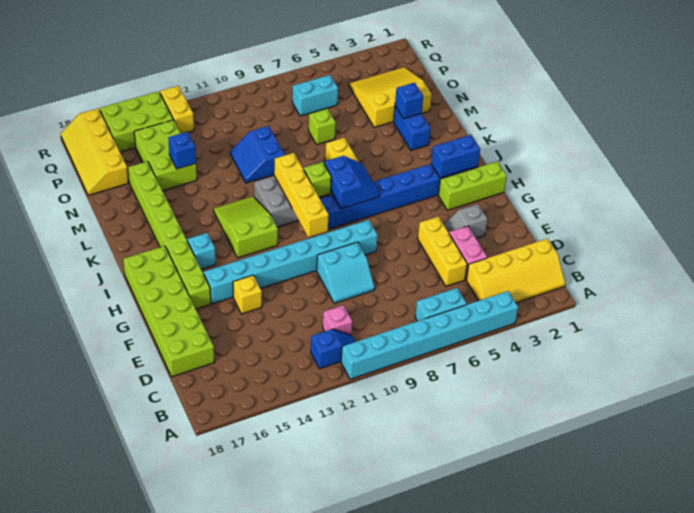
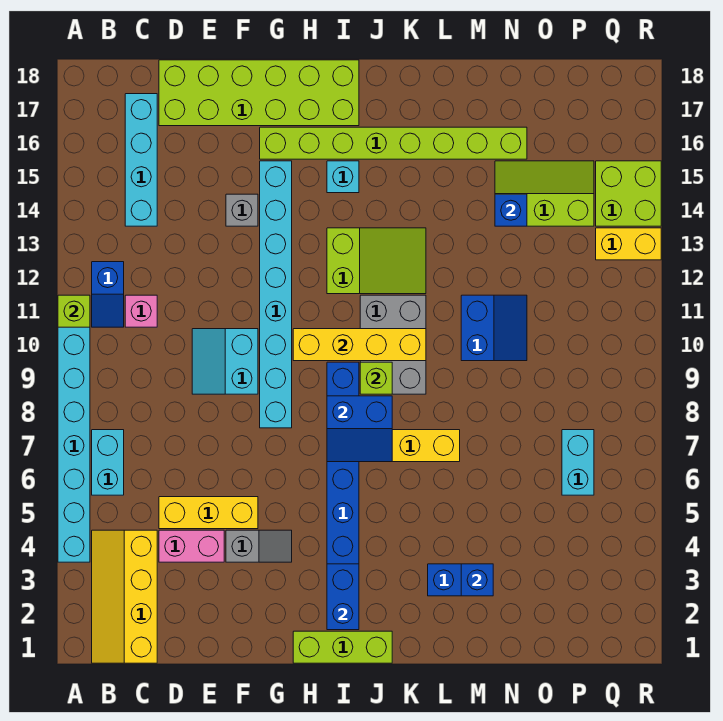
none -> cyan 1x4 brick [125,94,157,226]
grey 1x2 slope [444,204,487,238] -> grey 1x2 slope turned to [226,530,292,562]
yellow 1x1 brick [233,275,262,314] -> grey 1x1 brick [226,194,258,226]
lime 1x3 brick [438,161,507,210] -> lime 1x3 brick turned to [293,631,392,663]
blue 2x2 slope [230,126,285,183] -> blue 2x2 slope turned to [461,295,527,361]
yellow 3x3 slope [349,67,432,127] -> none
lime 1x1 brick [309,109,336,145] -> lime 1x1 brick moved to [58,295,90,327]
lime 2x3 brick [134,120,197,191] -> lime 2x3 slope [495,161,594,226]
yellow 2x4 slope [61,108,128,195] -> none
lime 2x3 brick [100,91,173,152] -> lime 2x2 brick [596,161,661,226]

